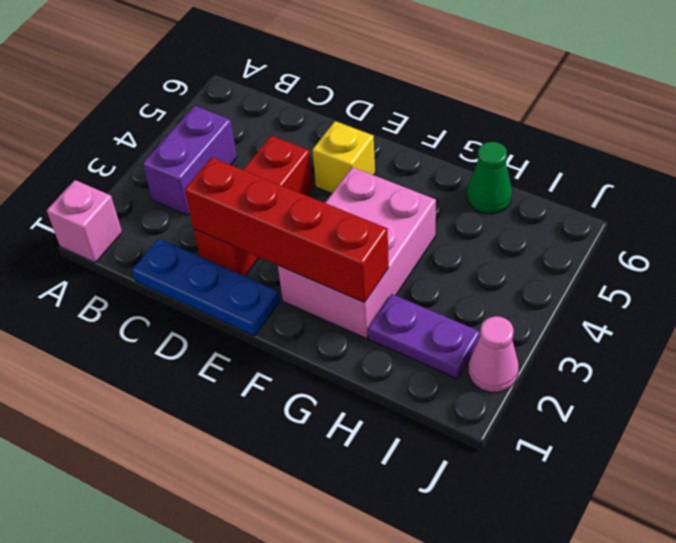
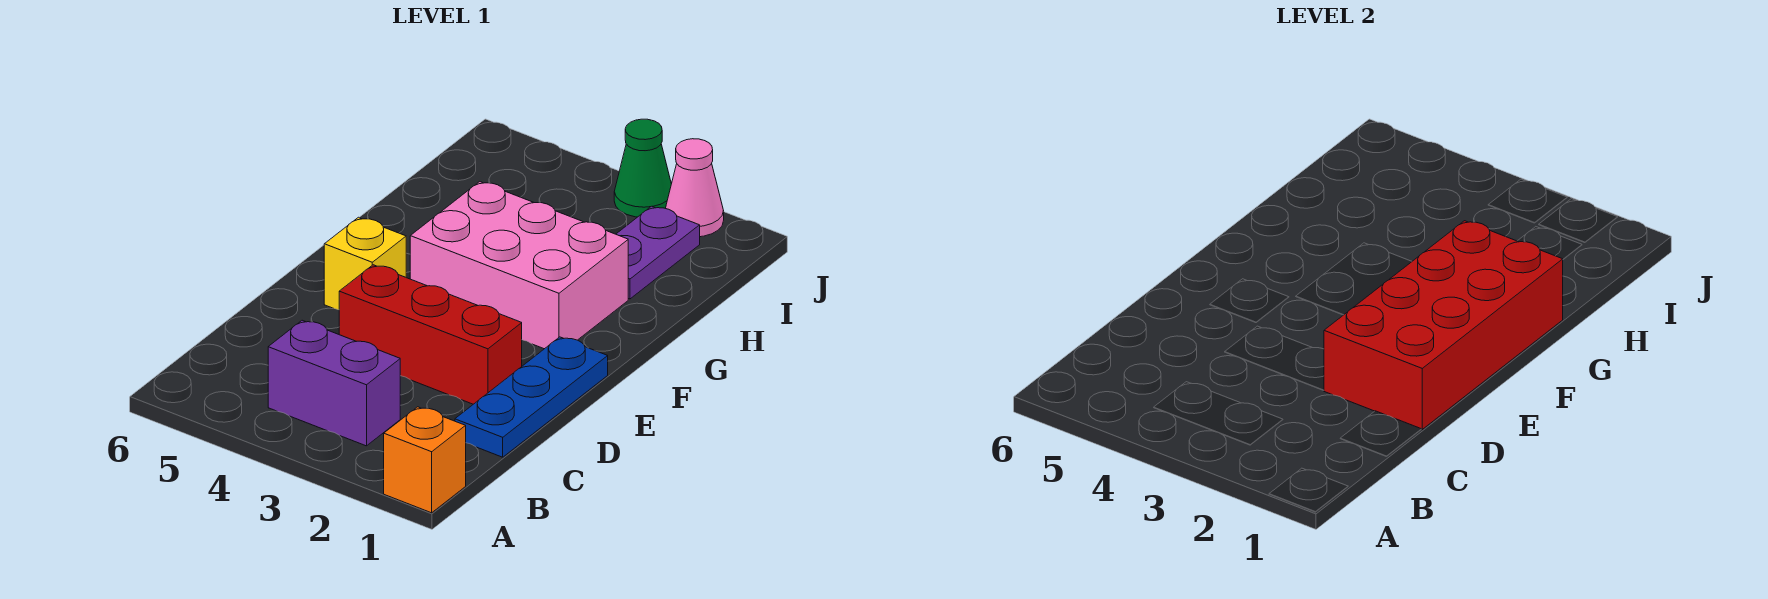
pink 1x1 brick [47,180,122,263] -> orange 1x1 brick [384,407,466,513]
red 1x4 brick [185,158,389,302] -> red 2x4 brick [1324,221,1563,429]
green 1x1 cone [467,142,512,214] -> green 1x1 cone moved to [614,119,671,217]

